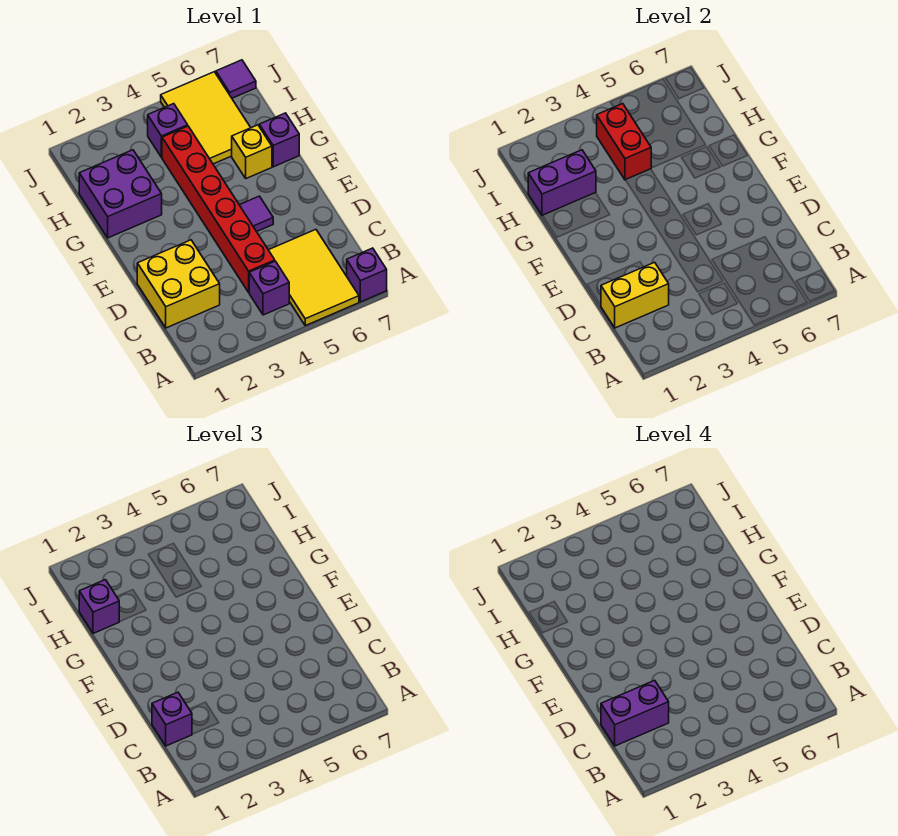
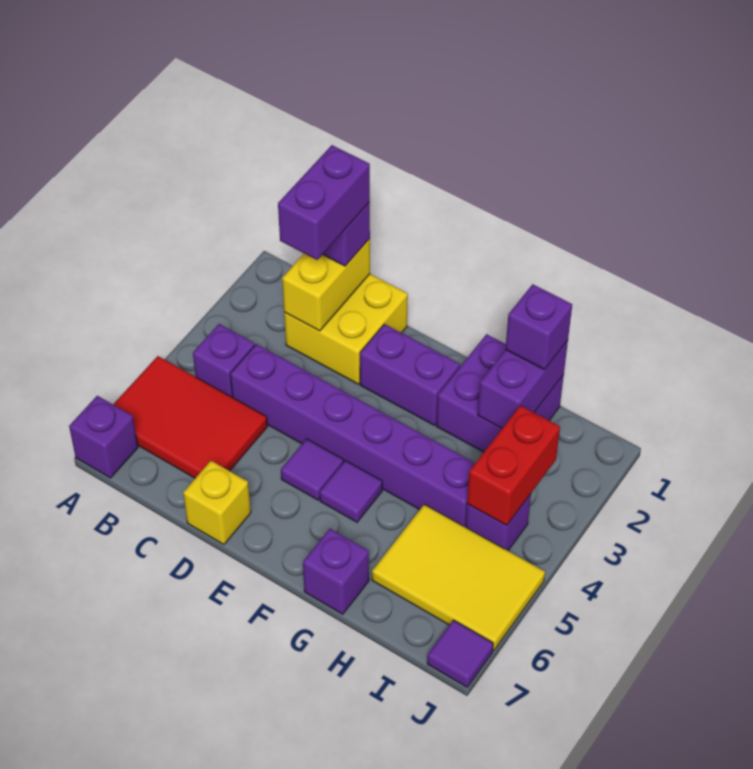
yellow 2x3 tile [269,230,359,326] -> red 2x3 tile [113,356,267,478]
red 1x6 brick [162,126,275,292] -> purple 1x6 brick [230,344,475,527]
none -> purple 1x2 brick [360,324,460,425]
none -> purple 1x1 tile [320,460,382,522]
yellow 1x1 brick [232,125,272,178] -> yellow 1x1 brick moved to [183,461,251,545]
red 1x2 brick [597,104,651,180] -> red 1x2 brick turned to [467,406,560,525]

